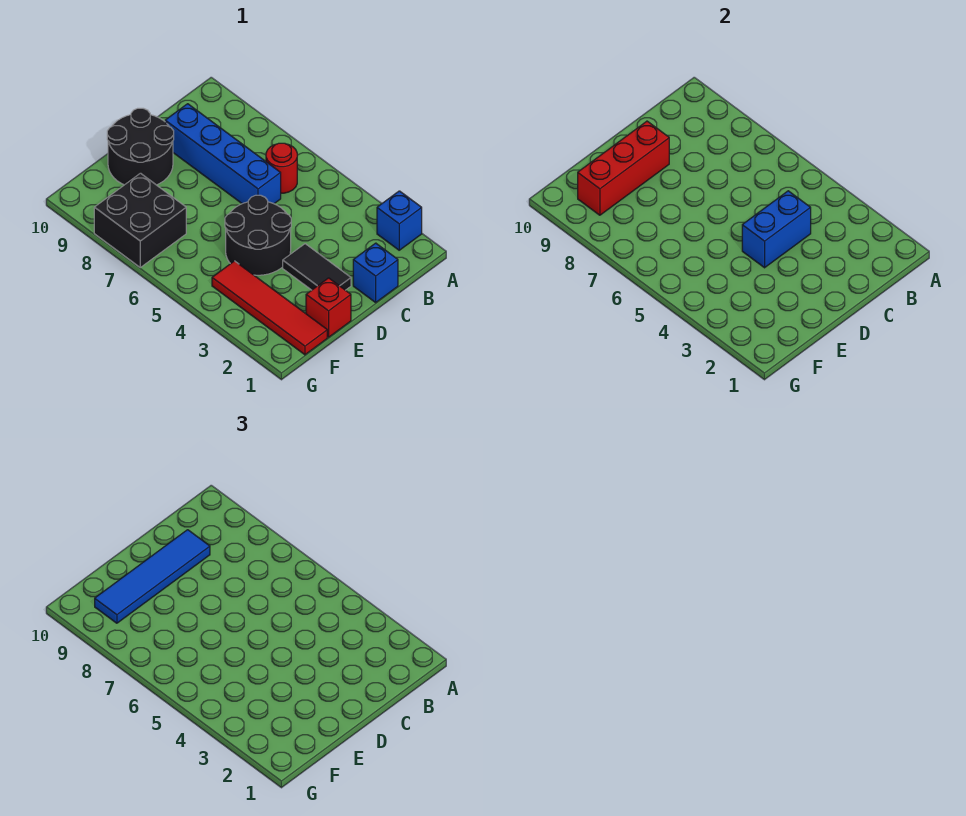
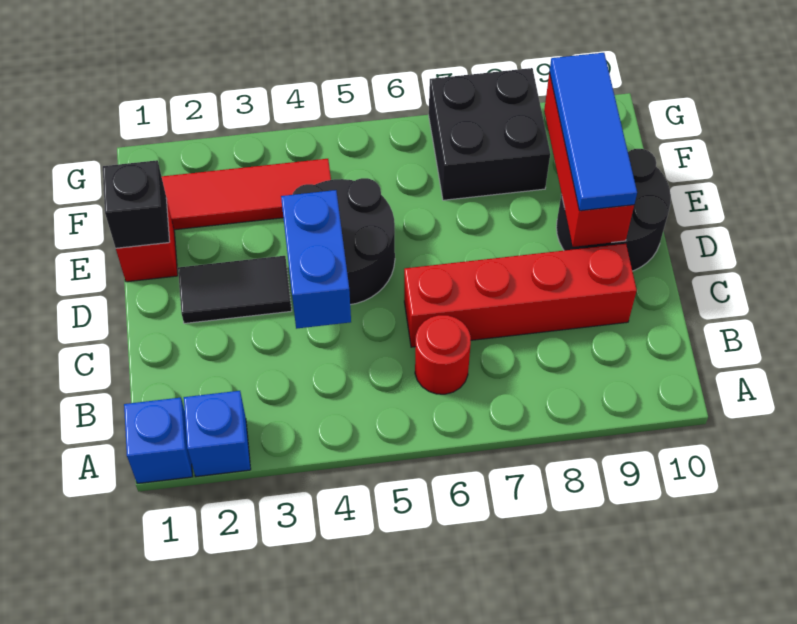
blue 1x1 brick [353,243,398,302] -> blue 1x1 brick moved to [124,398,193,484]
blue 1x4 brick [165,104,281,204] -> red 1x4 brick [404,244,637,347]
blue 1x4 tile [95,530,210,623] -> blue 1x3 tile [550,53,637,211]
none -> black 1x1 brick [103,160,170,248]

